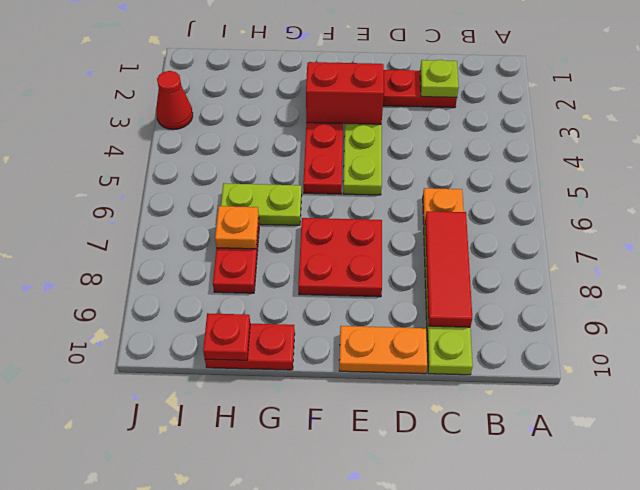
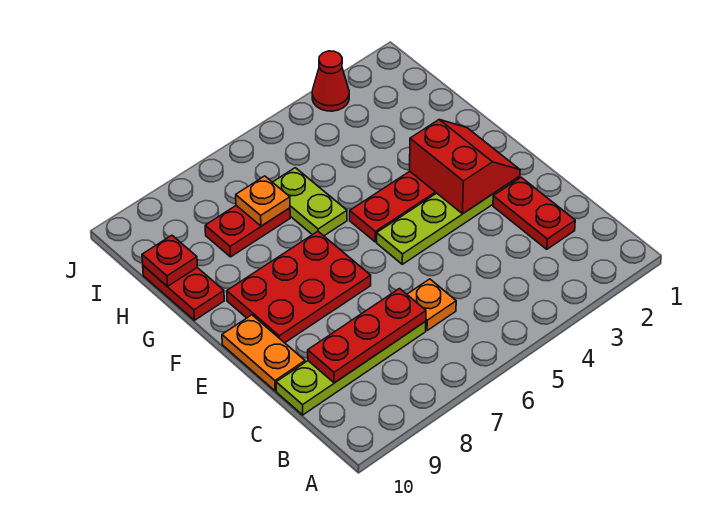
lime 1x1 plate [420,60,459,97] -> none
red 1x3 tile [425,211,472,327] -> red 1x3 plate [308,289,426,383]
red 2x2 plate [298,218,382,297] -> red 2x3 plate [227,231,371,343]

